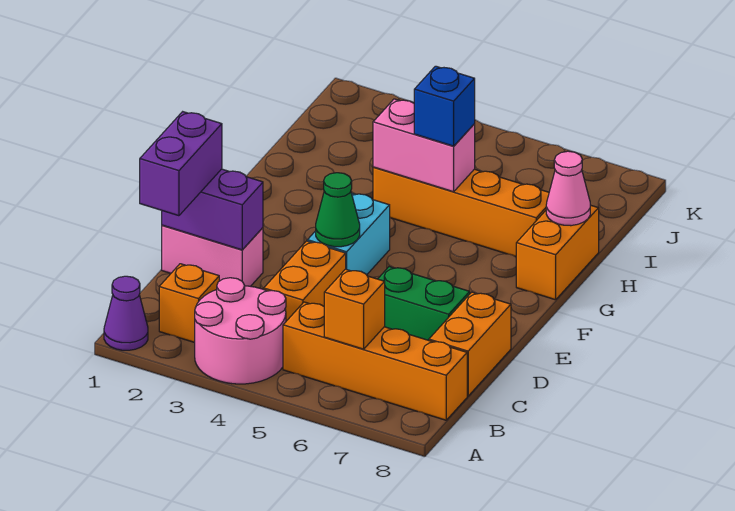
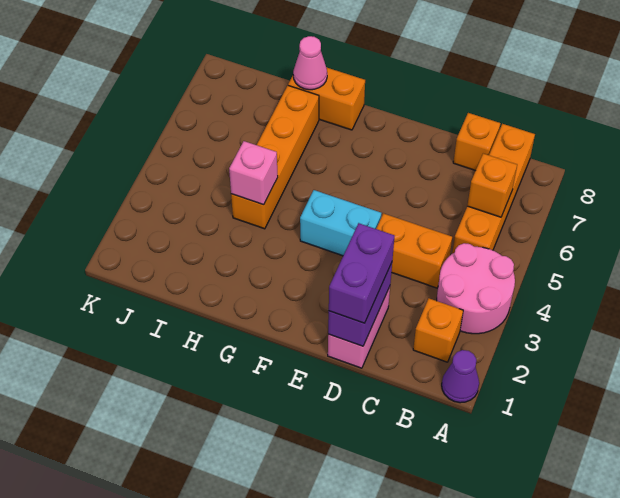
purple 1x2 brick [140,112,222,216] -> purple 1x2 brick turned to [329,223,394,323]
orange 1x2 brick [429,292,511,396] -> orange 1x1 brick [453,113,500,171]
green 1x2 brick [378,267,470,340] -> none
green 1x1 cone [316,173,360,247] -> none
pink 1x2 brick [373,99,475,192] -> pink 1x1 brick [229,141,278,205]
blue 1x1 brick [414,66,475,146] -> none

